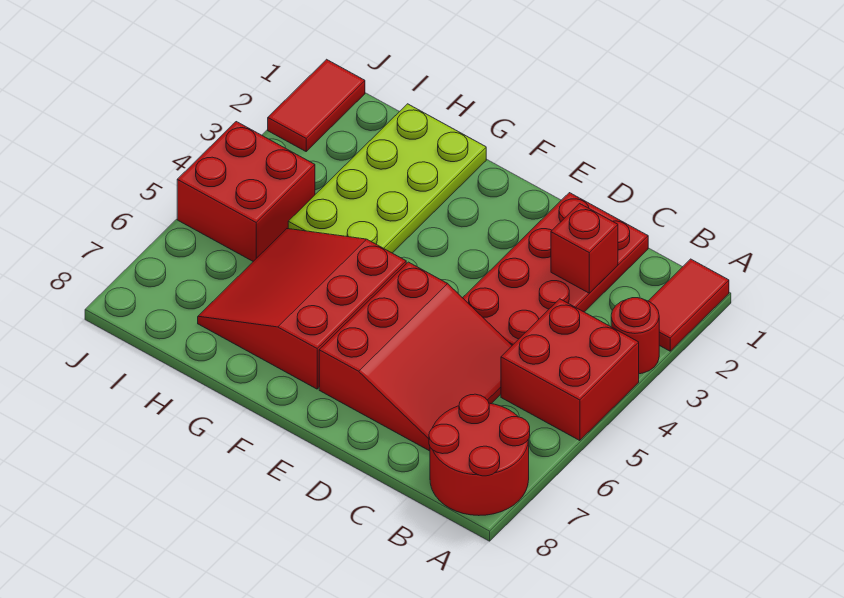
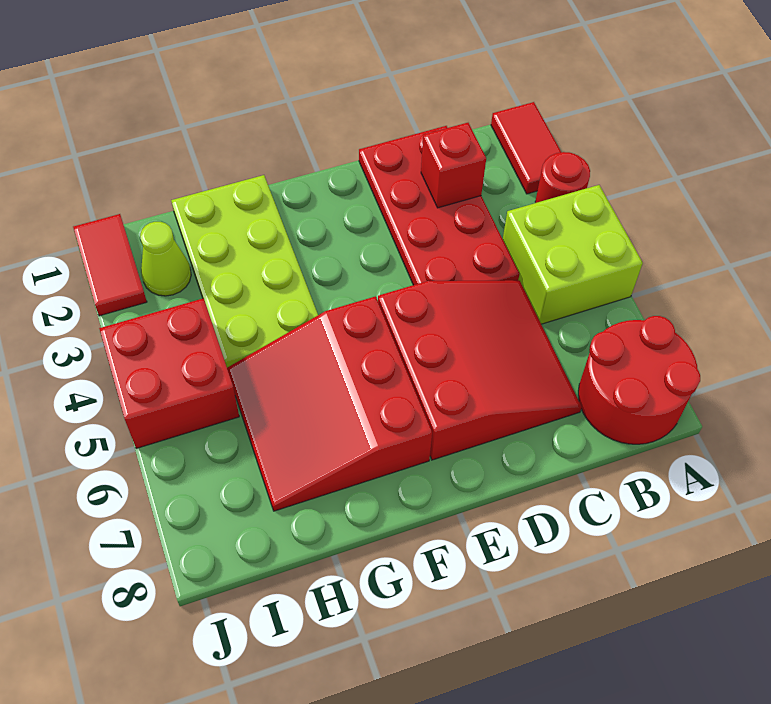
red 2x2 brick [501,299,639,441] -> lime 2x2 brick [503,185,643,324]
none -> lime 1x1 cone [140,222,191,296]

